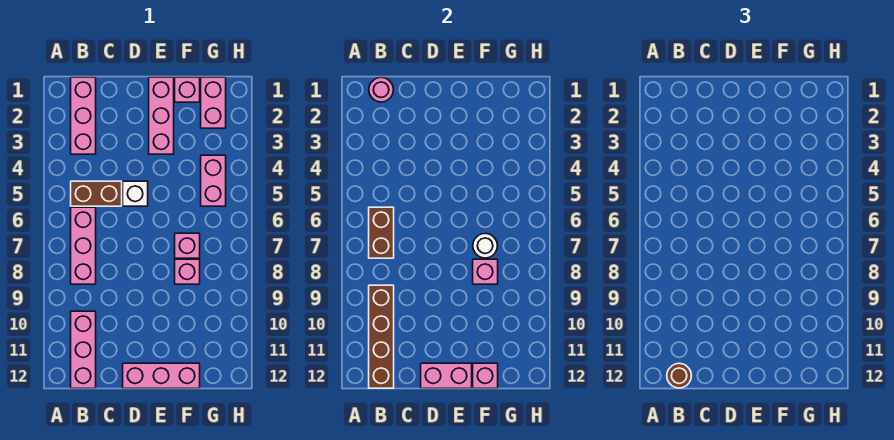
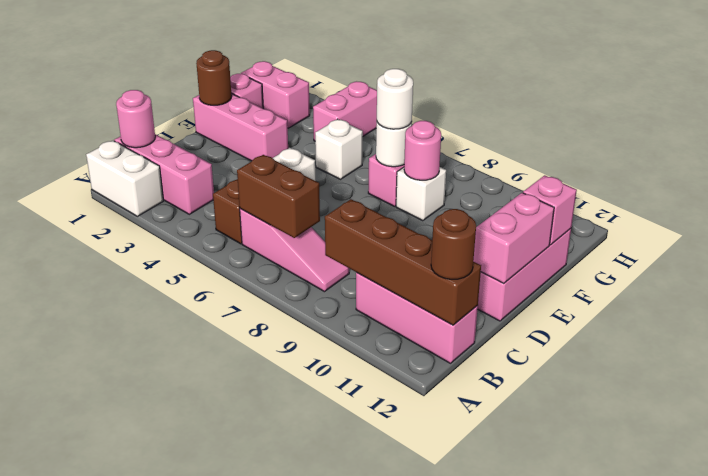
none -> white 1x2 brick [86,141,163,216]
pink 1x3 brick [71,207,96,284] -> pink 1x3 slope [240,209,349,292]
none -> brown 1x1 round brick [196,50,232,105]
none -> white 1x1 brick [315,119,363,179]
none -> white 1x1 round brick [377,69,413,129]
pink 1x1 brick [175,259,200,284] -> white 1x1 brick [396,167,446,221]
pink 1x1 brick [473,259,498,284] -> pink 1x1 round brick [404,121,441,180]
pink 1x2 brick [201,155,226,206] -> pink 1x2 brick turned to [313,82,377,141]

